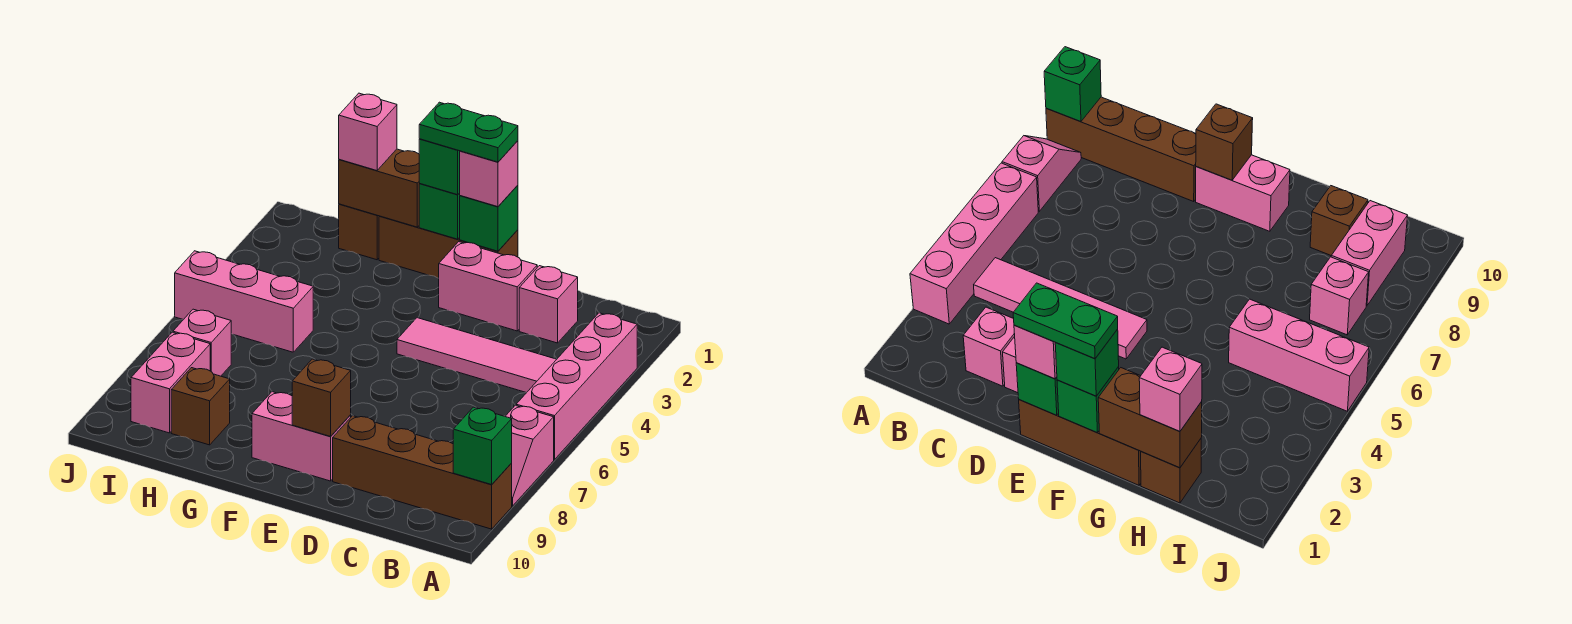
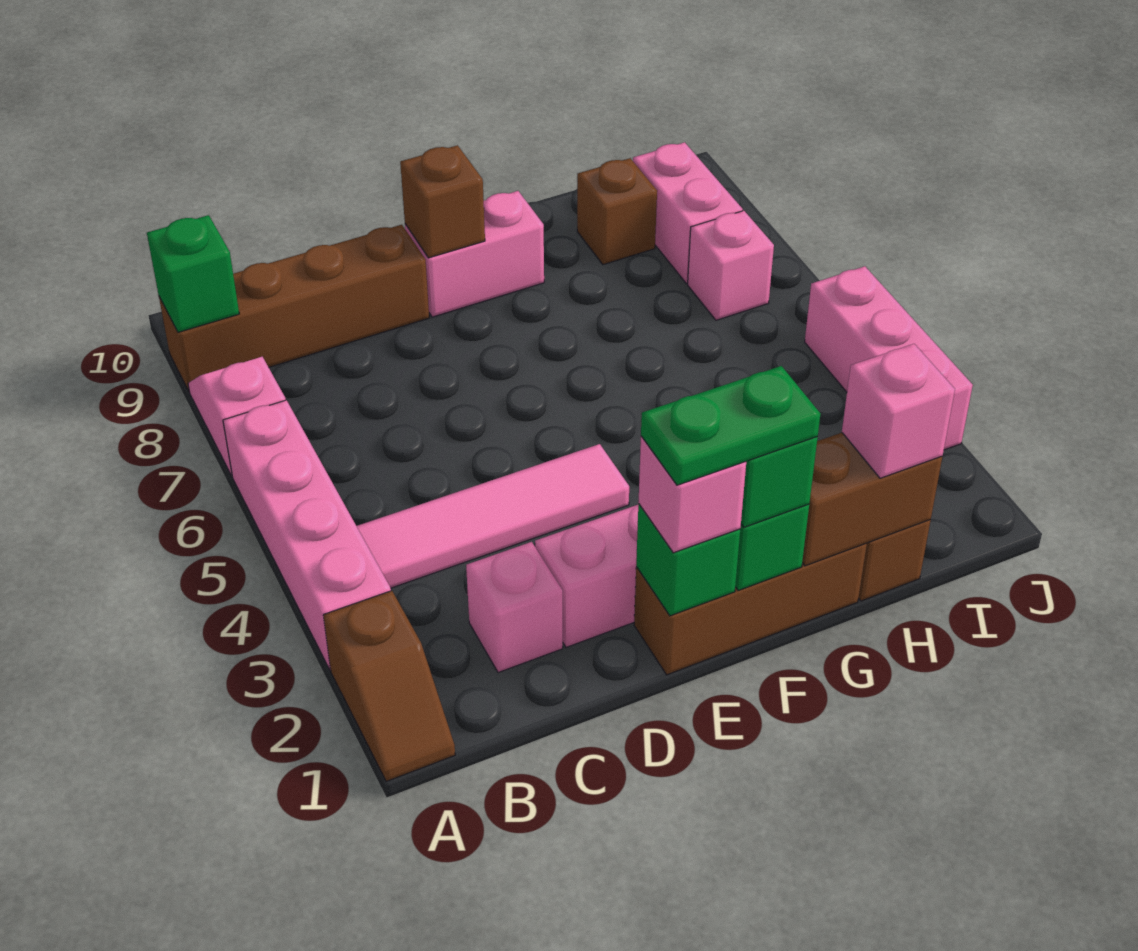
none -> brown 1x2 slope [324,591,455,782]
pink 1x3 brick [175,251,313,352] -> pink 1x3 brick turned to [805,266,973,450]

